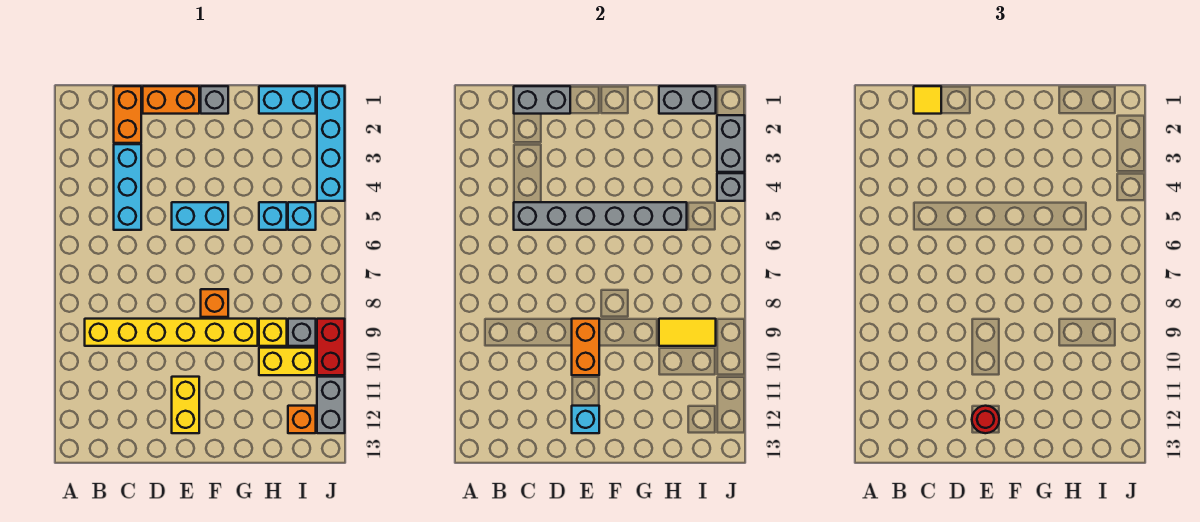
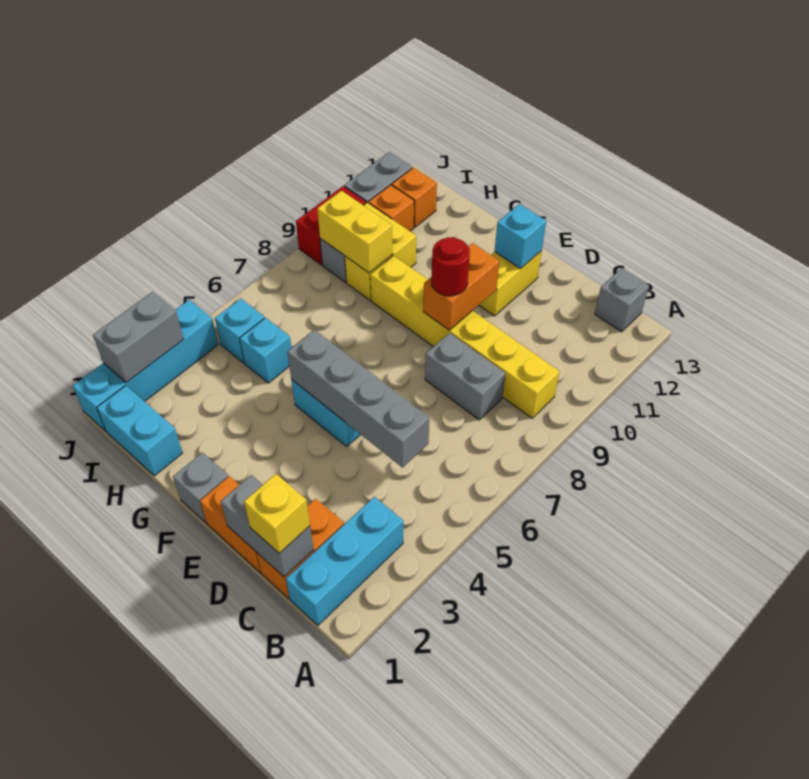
yellow 1x1 tile [914,86,941,114] -> yellow 1x1 brick [244,474,310,553]
cyan 1x3 brick [114,144,141,230] -> cyan 1x3 brick moved to [286,497,403,625]
grey 1x6 brick [514,202,687,230] -> grey 1x4 brick [287,330,429,468]
red 1x1 round brick [972,406,999,433] -> red 1x1 round brick moved to [431,237,470,296]
orange 1x1 brick [201,289,228,317] -> orange 1x1 brick moved to [369,185,414,231]
grey 1x2 brick [659,86,716,114] -> grey 1x2 brick moved to [425,333,506,420]
yellow 1x2 tile [659,319,716,346] -> yellow 1x2 brick [317,191,392,273]
grey 1x1 brick [717,173,745,201] -> grey 1x1 brick moved to [595,268,649,332]

